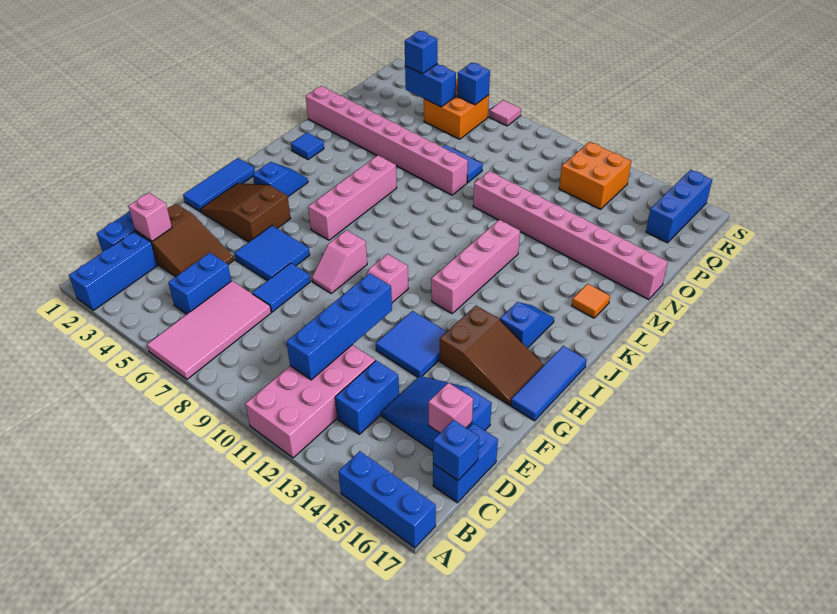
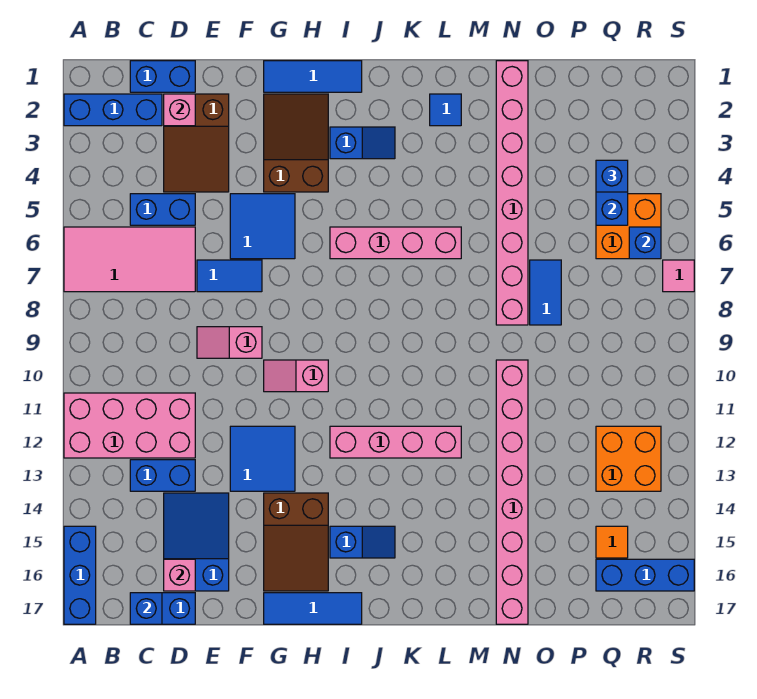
blue 1x4 brick [286,273,392,380] -> none
pink 1x2 slope [312,230,367,293] -> pink 1x2 slope moved to [197,327,262,358]
orange 1x1 tile [572,284,610,318] -> orange 1x1 tile moved to [596,526,628,558]

